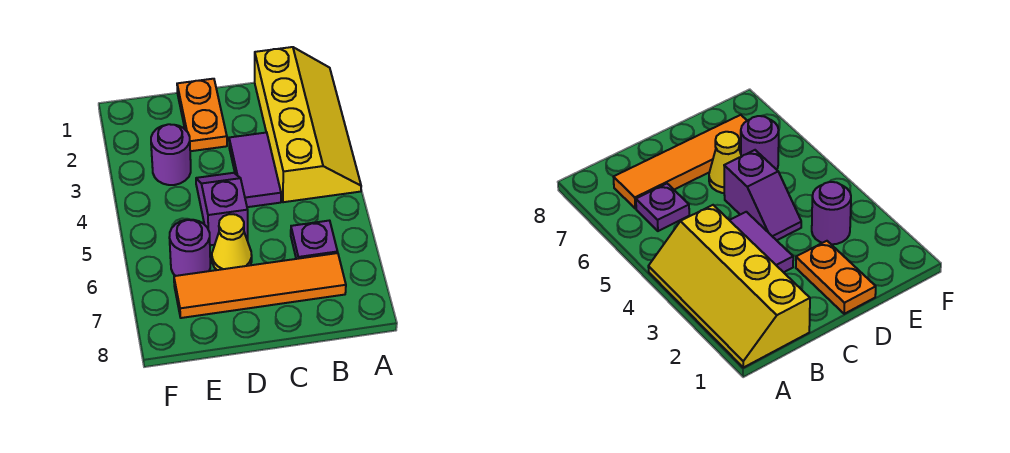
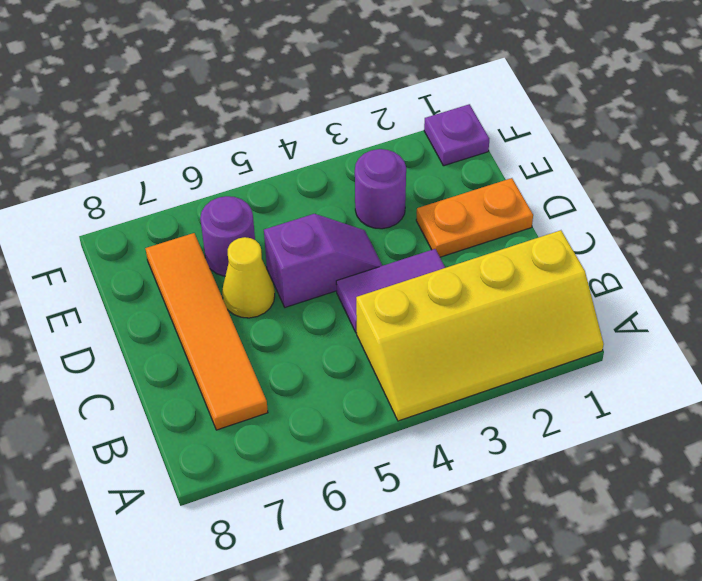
purple 1x1 plate [291,221,338,259] -> purple 1x1 plate moved to [424,104,489,166]

